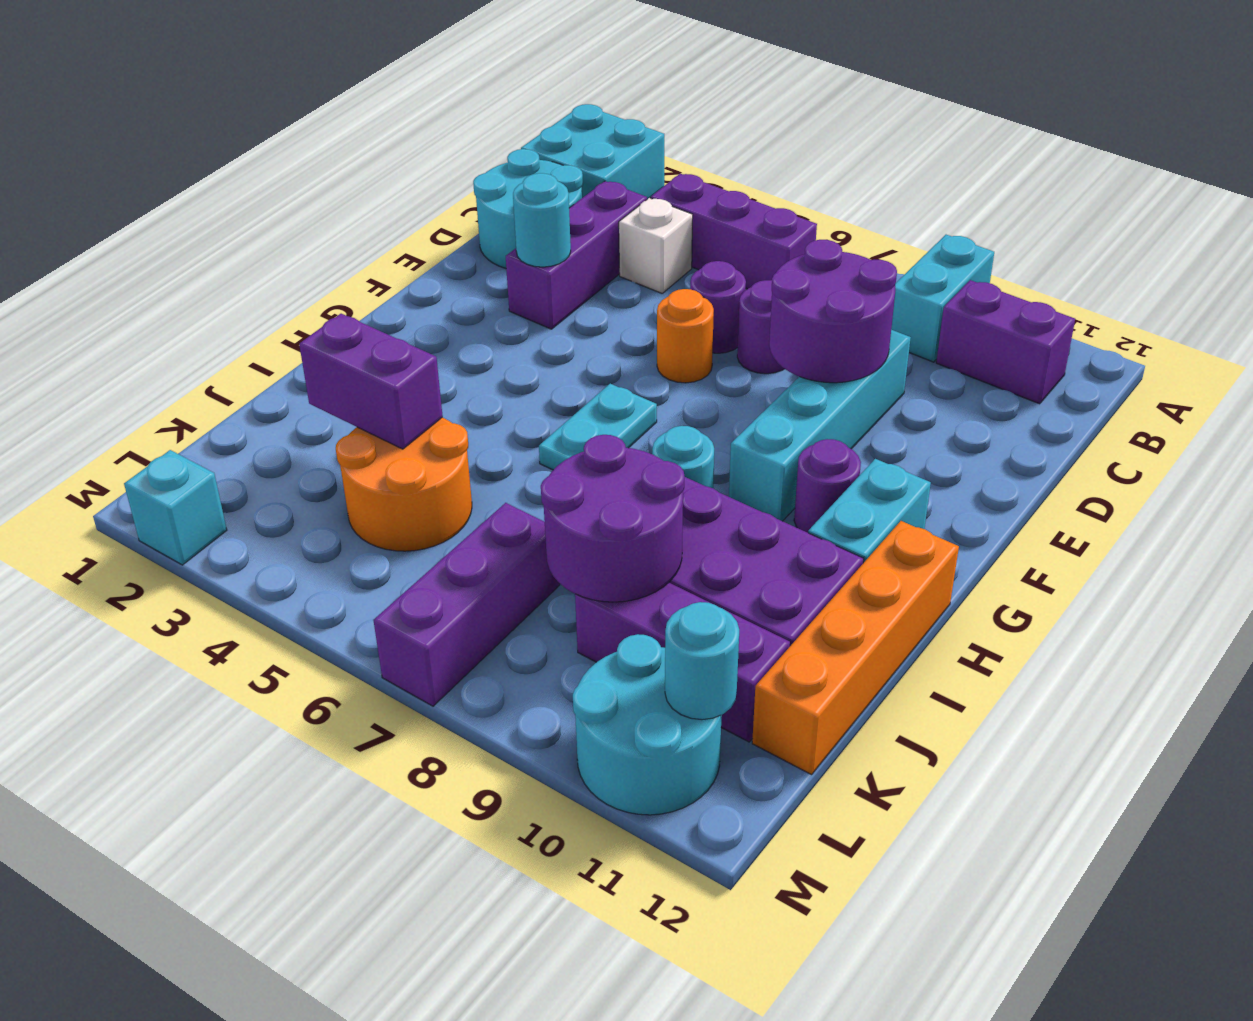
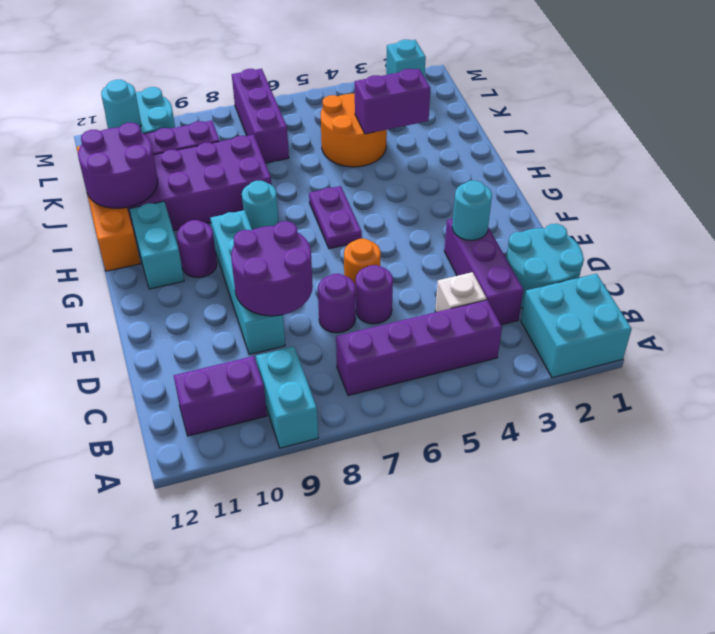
purple 1x3 brick [651,174,817,289] -> purple 1x4 brick [336,300,502,396]
cyan 1x2 plate [539,384,657,470] -> purple 1x2 plate [309,186,362,249]
purple 2x2 round brick [541,435,684,602] -> purple 2x2 round brick moved to [78,123,158,208]

